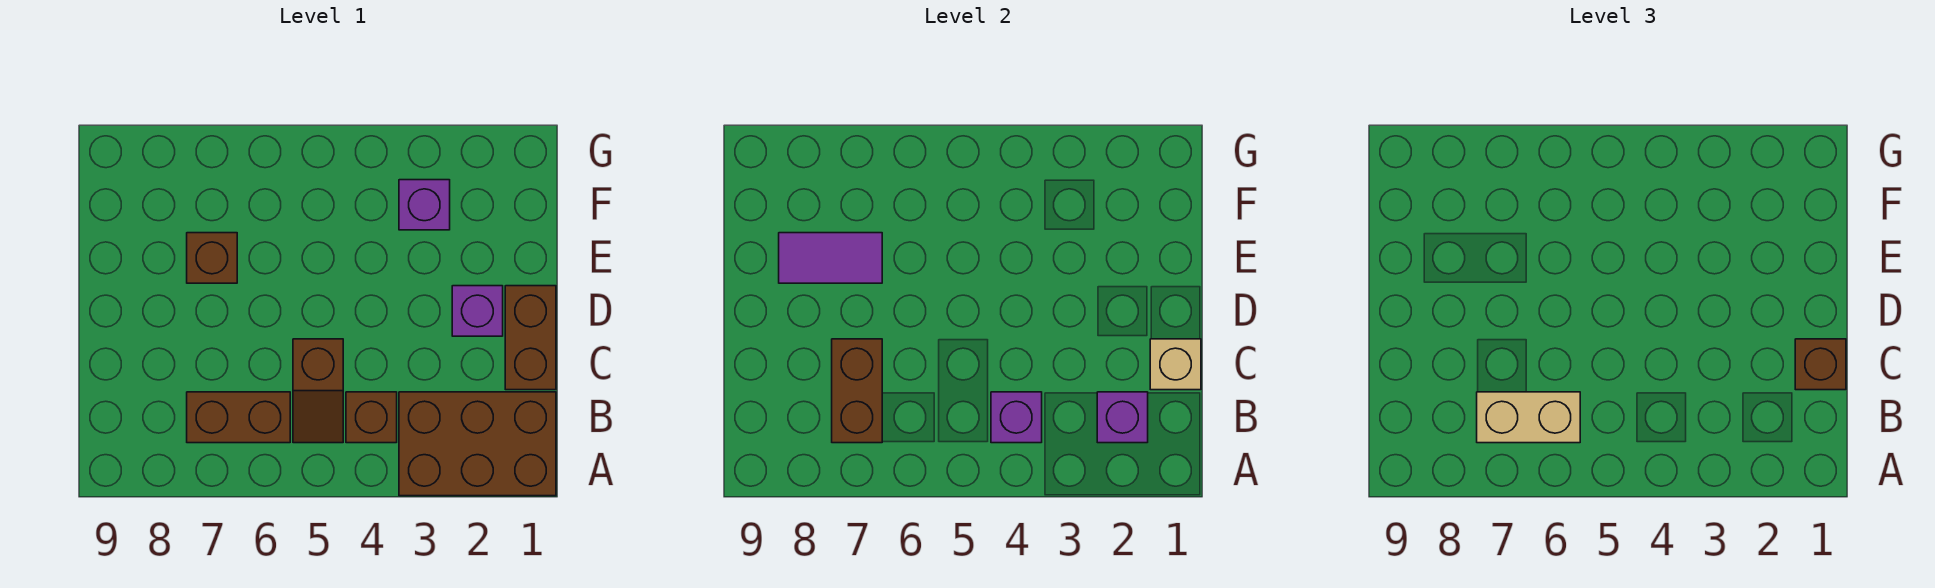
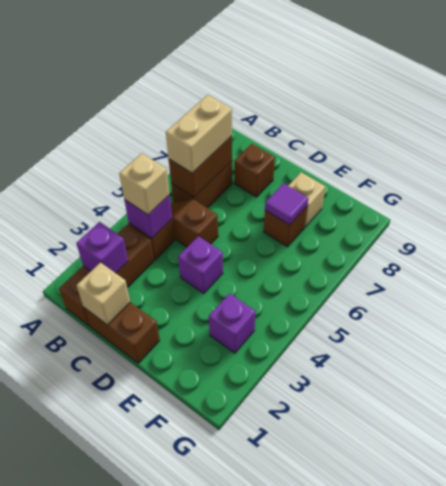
brown 2x3 brick [399,392,556,496] -> brown 1x3 brick [59,224,154,326]
none -> tan 1x1 brick [119,153,170,215]
brown 1x2 brick [832,339,882,443] -> brown 1x2 brick turned to [169,136,232,198]
brown 1x1 brick [1795,339,1846,390] -> brown 1x1 brick moved to [234,144,275,197]
purple 1x1 brick [452,286,503,336] -> purple 1x1 brick moved to [178,236,223,293]
purple 1x2 tile [779,233,882,283] -> purple 1x1 tile [265,183,309,225]
none -> tan 1x1 brick [288,172,325,227]

